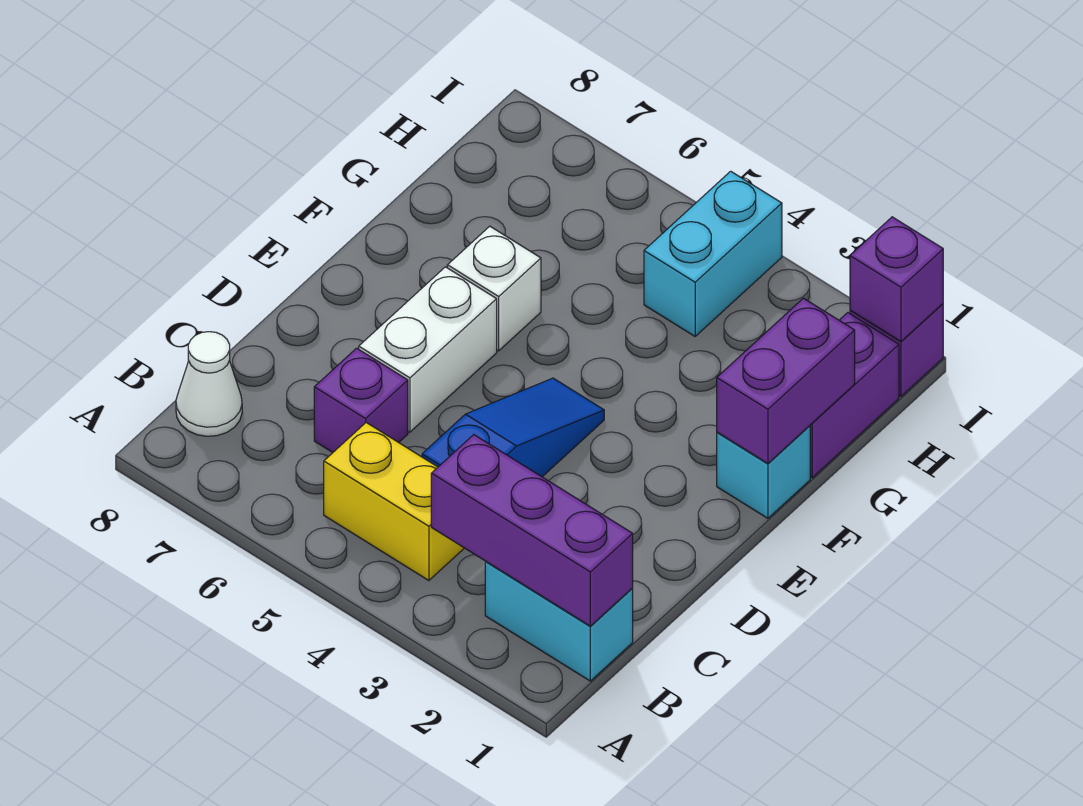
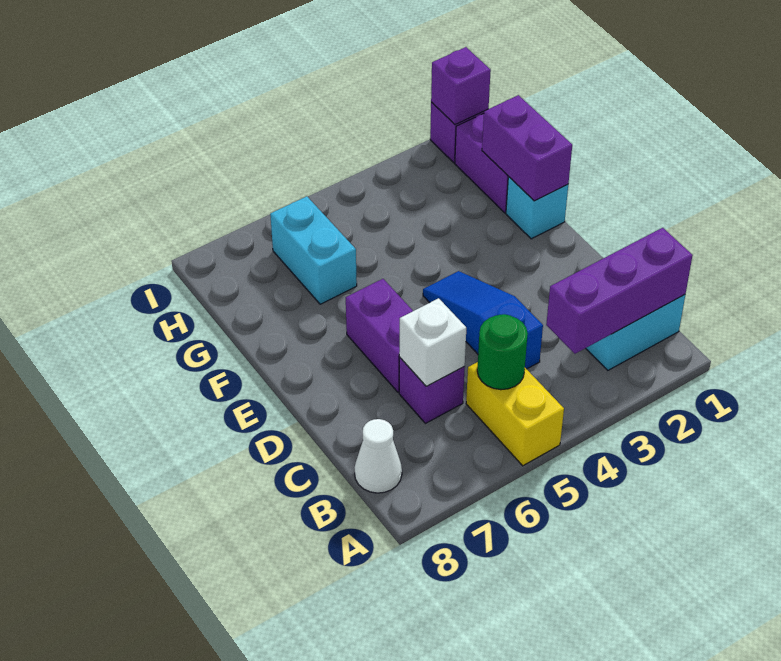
yellow 1x2 brick [324,423,464,581] -> yellow 1x2 brick turned to [466,362,564,466]
none -> green 1x1 round brick [477,314,528,390]
white 1x2 brick [359,267,497,432] -> purple 1x2 brick [346,279,413,392]
white 1x1 brick [447,226,541,351] -> white 1x1 brick moved to [399,298,466,386]
cyan 1x2 brick [644,171,782,336] -> cyan 1x2 brick moved to [270,196,357,304]

